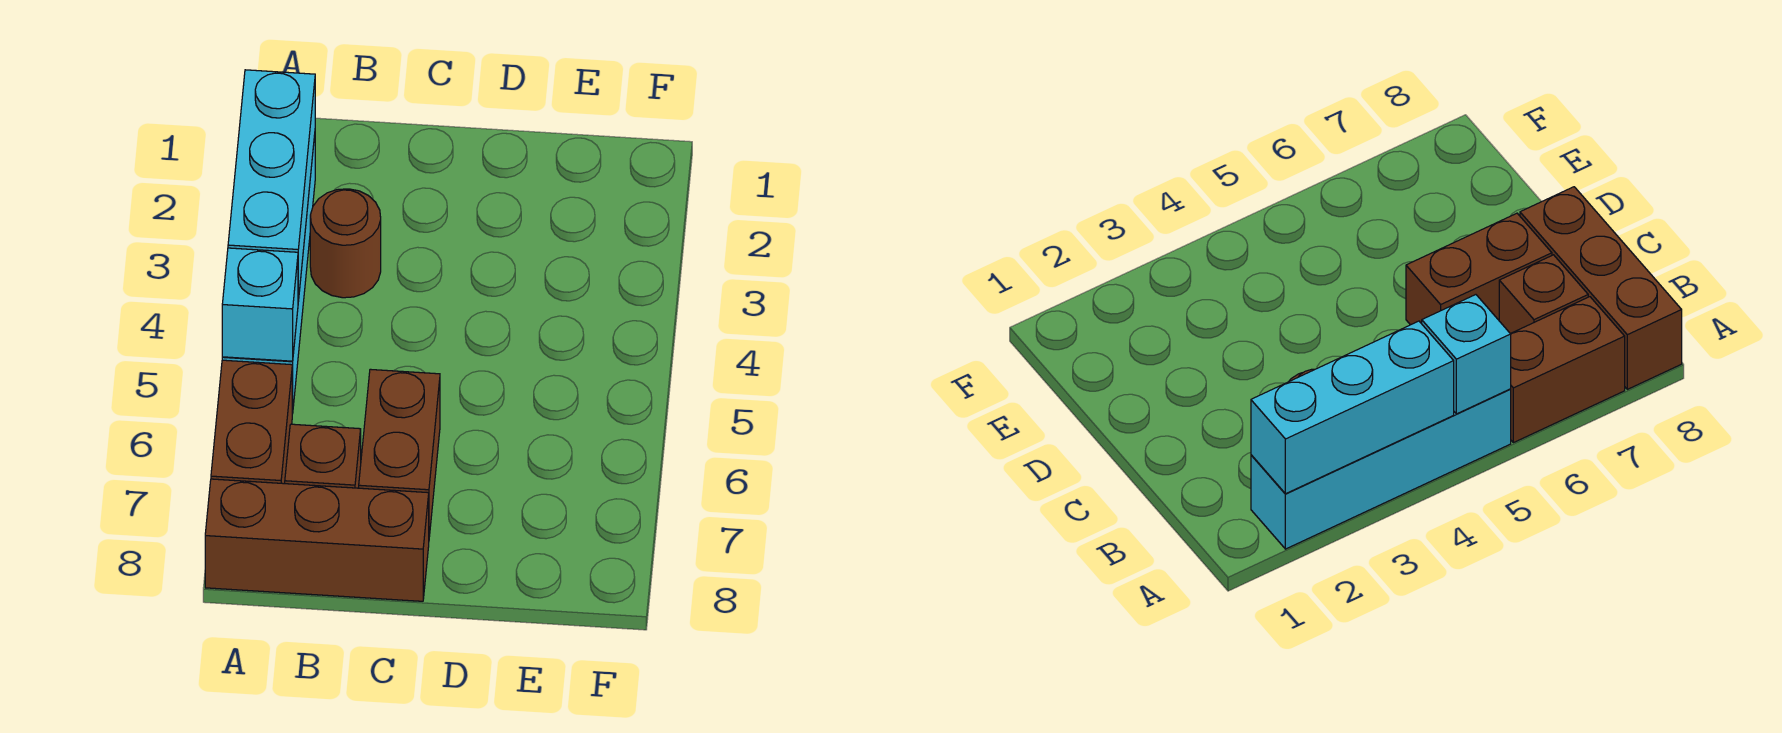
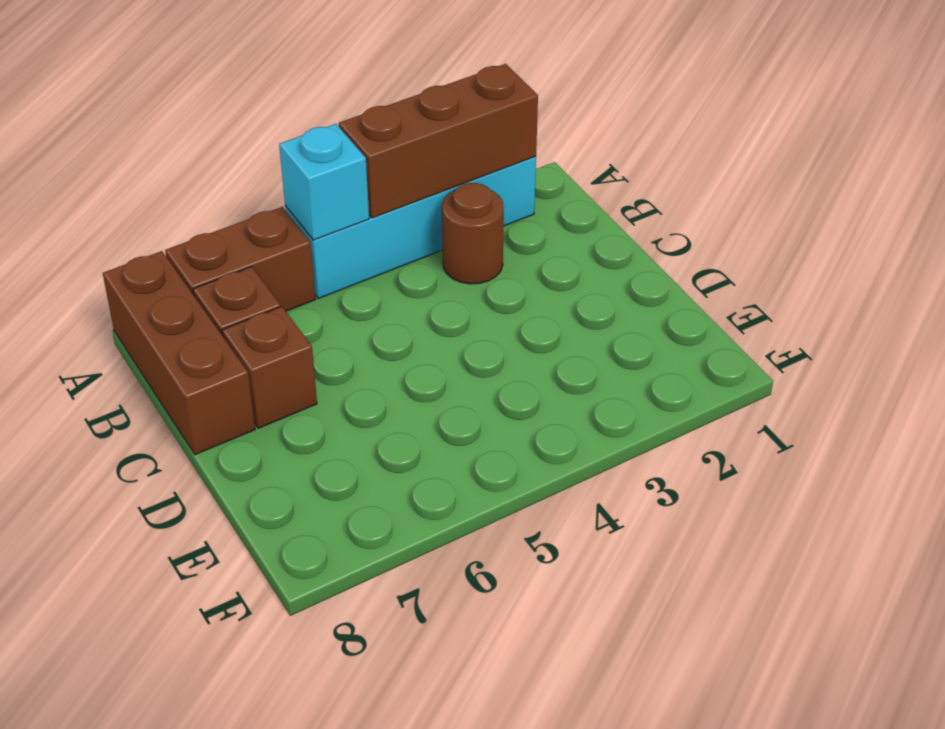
cyan 1x3 brick [228,70,315,301] -> brown 1x3 brick [339,64,538,218]
brown 1x2 brick [359,369,440,537] -> brown 1x1 brick [222,307,317,428]

